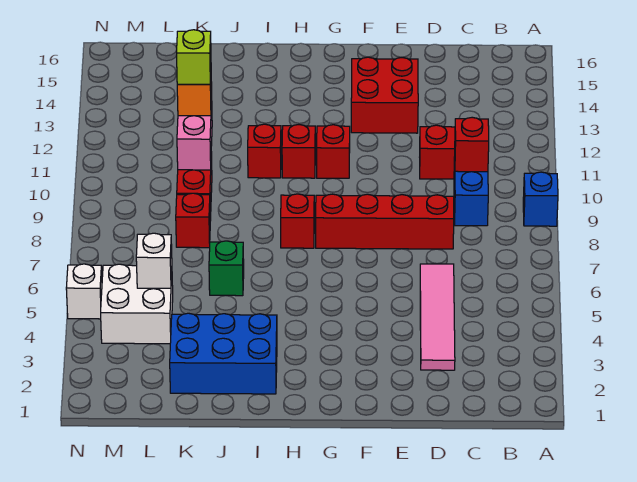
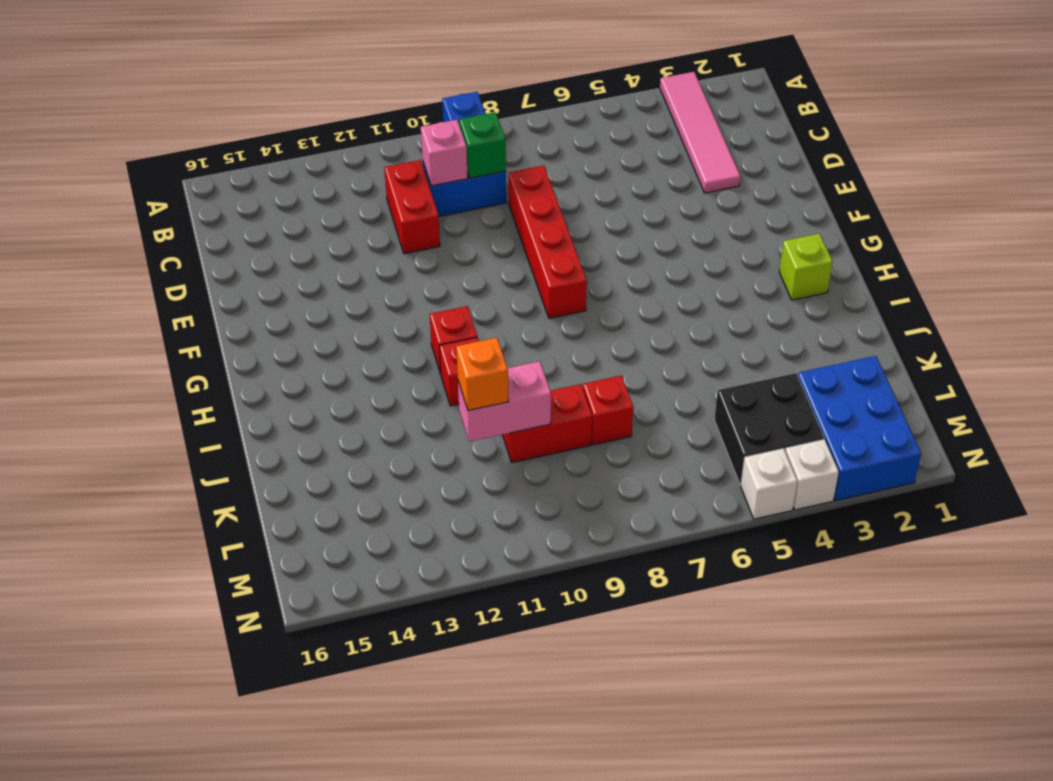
red 1x1 brick [455,117,489,172] -> pink 1x1 brick [421,120,468,186]
pink 1x4 tile [420,264,455,370] -> pink 1x4 tile turned to [660,72,740,193]
red 2x2 brick [351,57,418,133] -> none
red 1x1 brick [317,125,350,178] -> none
red 1x1 brick [281,194,314,248] -> none
blue 2x3 brick [170,313,277,394] -> blue 2x3 brick moved to [798,356,921,501]
green 1x1 brick [209,241,244,296] -> green 1x1 brick moved to [459,112,506,178]
lime 1x1 brick [177,30,211,84] -> lime 1x1 brick moved to [779,234,833,300]
white 2x2 brick [101,264,173,344] -> black 2x2 brick [714,373,824,485]
white 1x1 brick [136,233,172,288] -> white 1x1 brick moved to [785,439,839,510]

